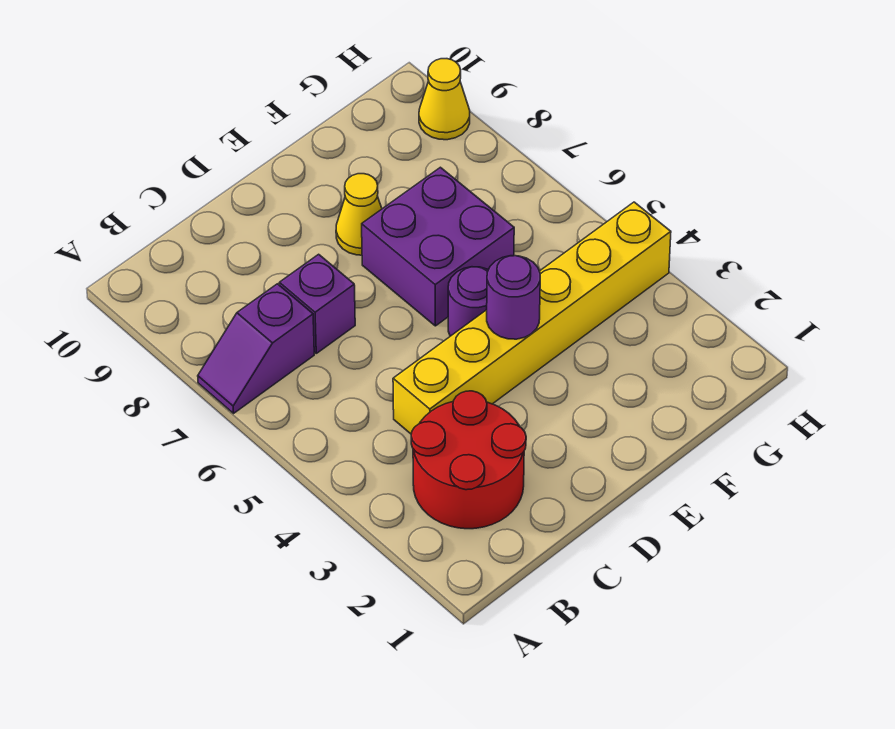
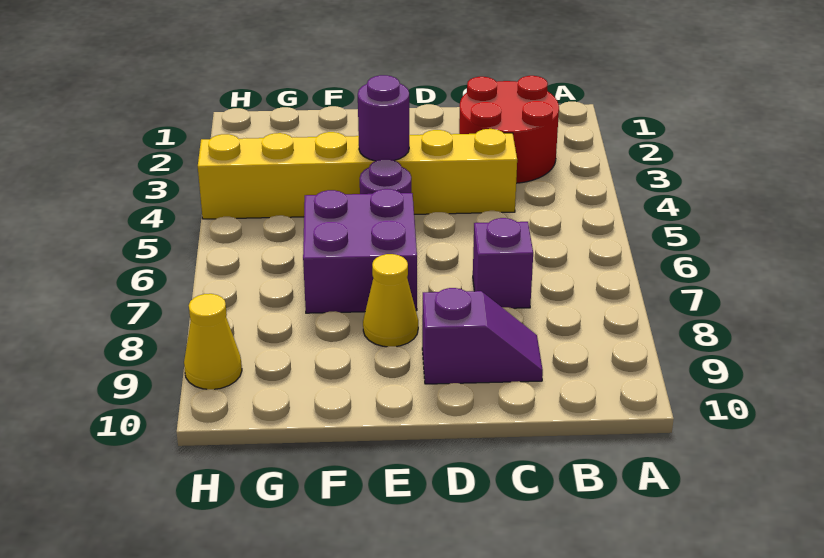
purple 1x2 slope [198,284,314,413] -> purple 1x2 slope moved to [422,288,543,384]

